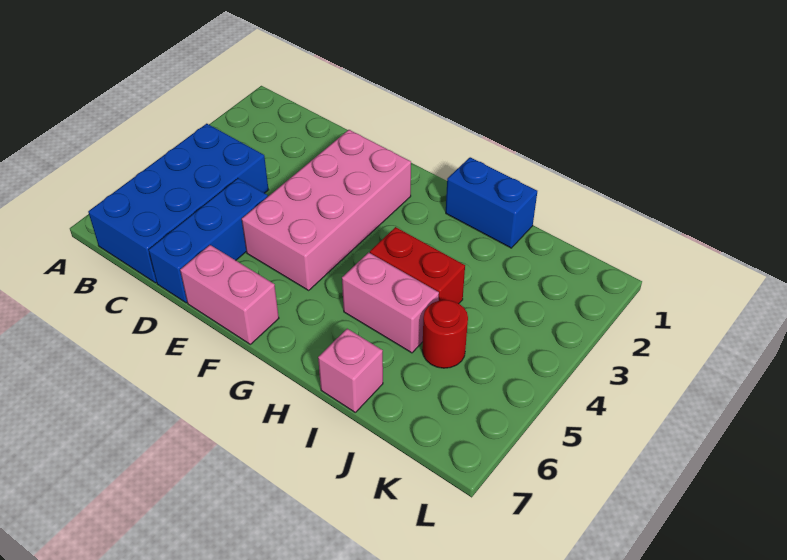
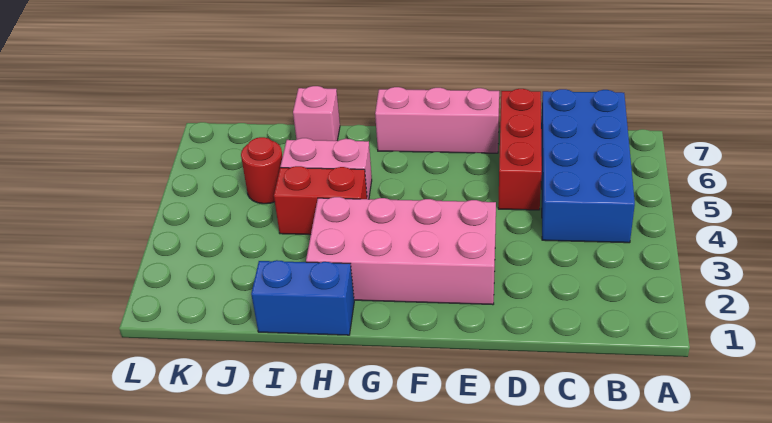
blue 1x3 brick [149,178,268,303] -> red 1x3 brick [498,89,542,210]
pink 2x4 brick [242,130,411,290] -> pink 2x4 brick turned to [306,197,496,305]
pink 1x2 brick [180,245,279,344] -> pink 1x3 brick [375,87,499,153]

